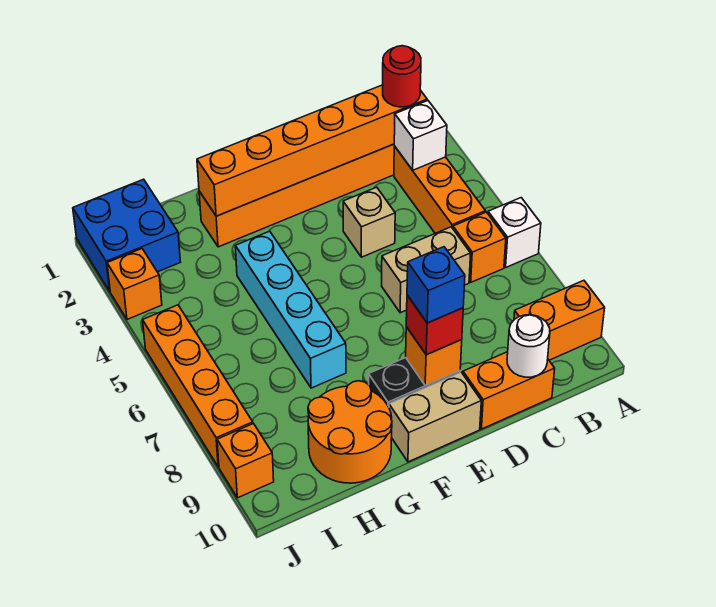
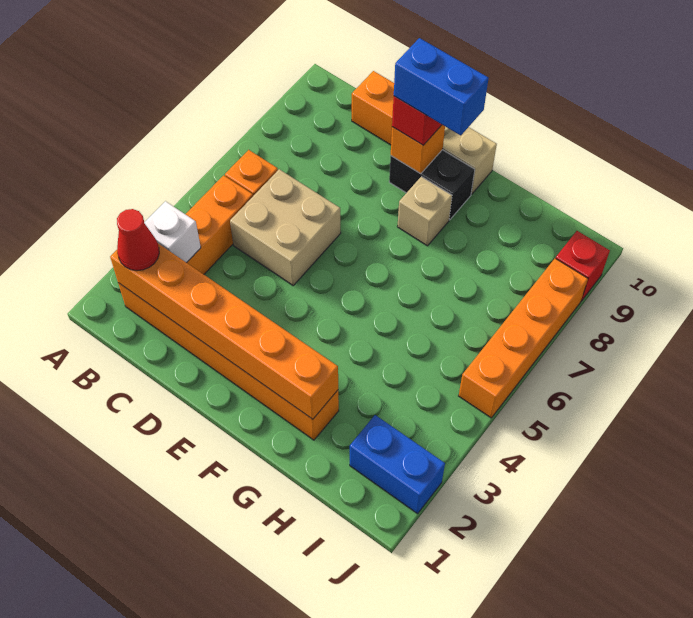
white 1x1 brick [488,198,541,267] -> none
orange 1x2 brick [514,280,605,360] -> none
red 1x1 round brick [383,46,421,107] -> red 1x1 cone [117,209,159,271]
tan 1x2 brick [382,227,471,313] -> tan 2x2 brick [230,169,341,285]
white 1x1 round brick [507,315,550,377] -> none
tan 1x1 brick [343,187,395,257] -> tan 1x1 brick moved to [397,176,452,246]
blue 1x1 brick [407,247,465,323] -> blue 1x2 brick [394,38,489,136]
cyan 1x4 brick [235,231,346,388] -> none
orange 2x2 round brick [308,381,392,483] -> none
blue 2x2 brick [73,179,180,291] -> blue 1x2 brick [350,415,445,514]
orange 1x1 brick [107,249,162,319] -> none
orange 1x1 brick [217,424,274,498] -> red 1x1 brick [556,231,610,301]

